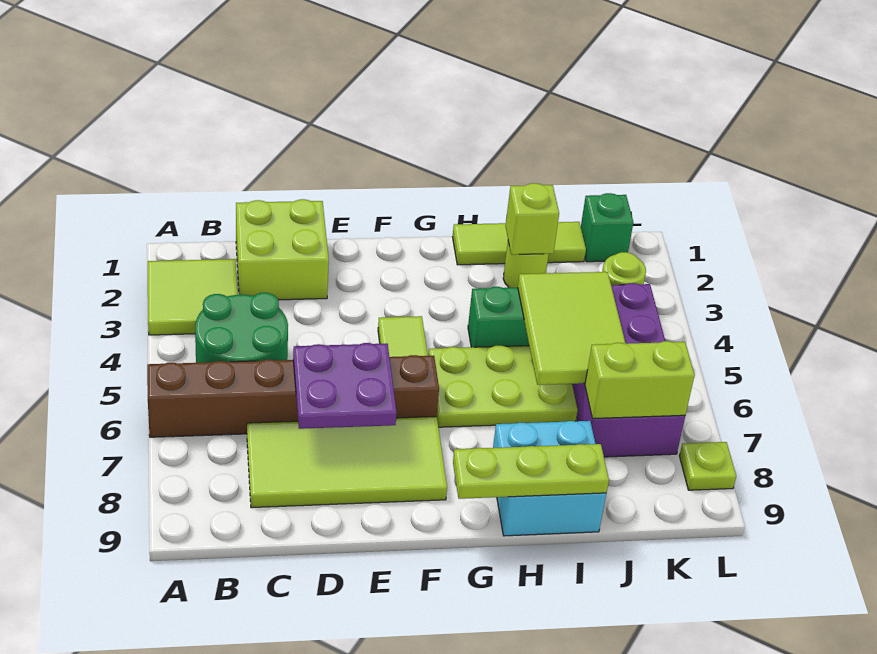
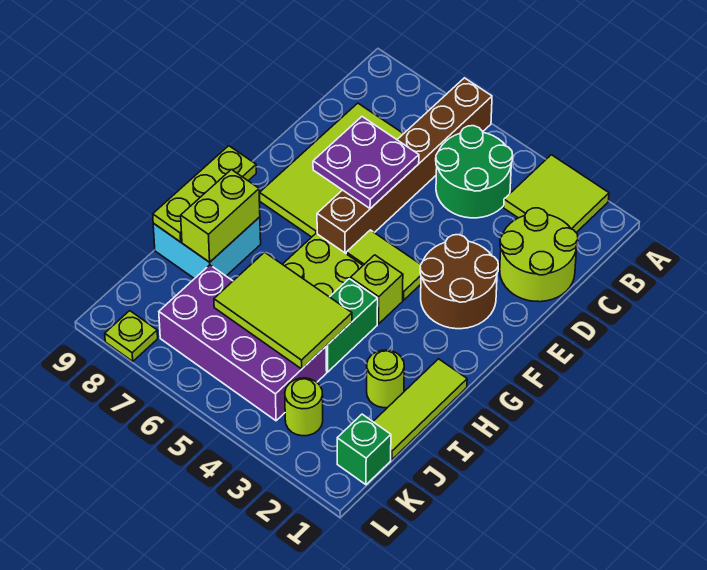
lime 2x2 brick [236,199,329,300] -> lime 2x2 round brick [500,208,578,302]
none -> brown 2x2 round brick [420,235,498,329]
lime 1x1 brick [506,183,559,255] -> lime 1x1 brick moved to [351,255,403,324]
lime 1x2 brick [585,341,695,419] -> lime 1x2 brick moved to [181,170,260,262]

